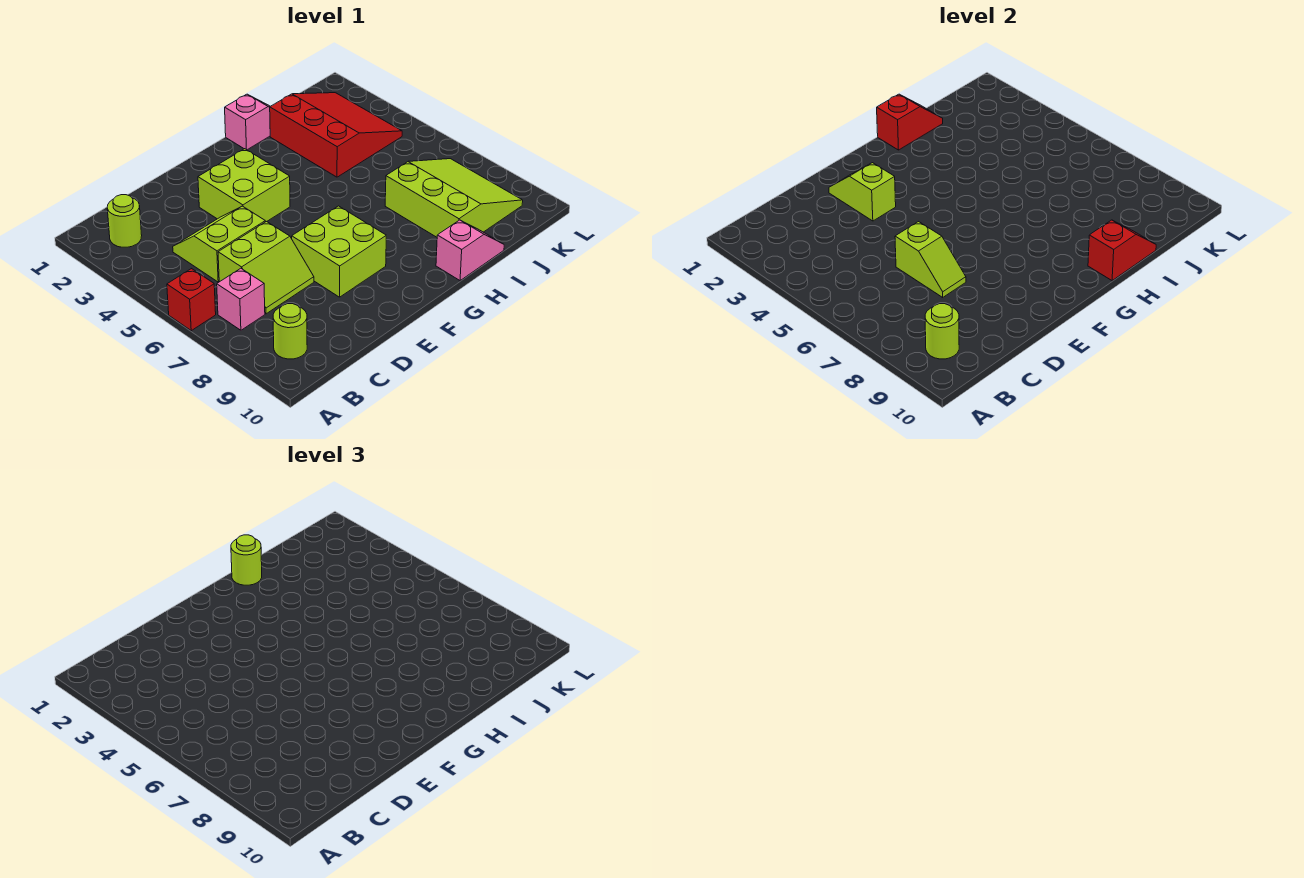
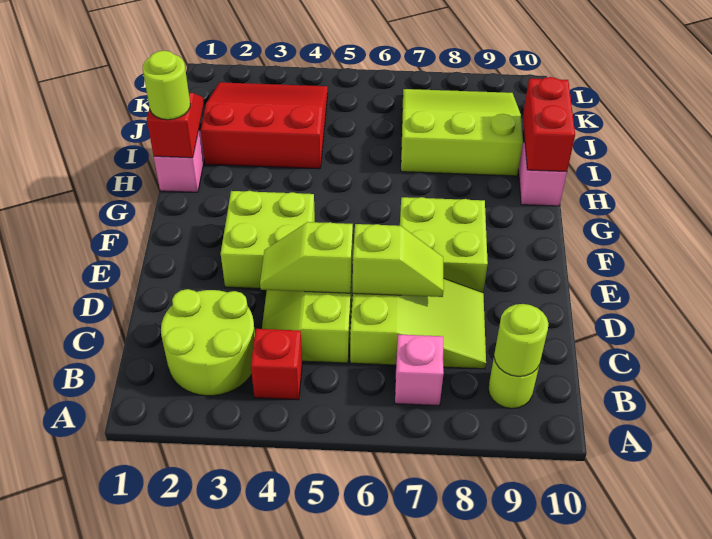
red 1x1 brick [167,269,216,331] -> red 1x1 brick moved to [251,329,302,400]
lime 1x1 round brick [107,195,142,247] -> lime 2x2 round brick [161,289,255,396]
lime 2x2 slope [218,222,314,314] -> lime 2x3 slope [350,278,486,369]
lime 1x2 slope [829,163,896,221] -> lime 1x2 slope moved to [260,222,353,293]
red 1x2 slope [1088,220,1156,280] -> red 1x2 brick [523,77,575,172]

